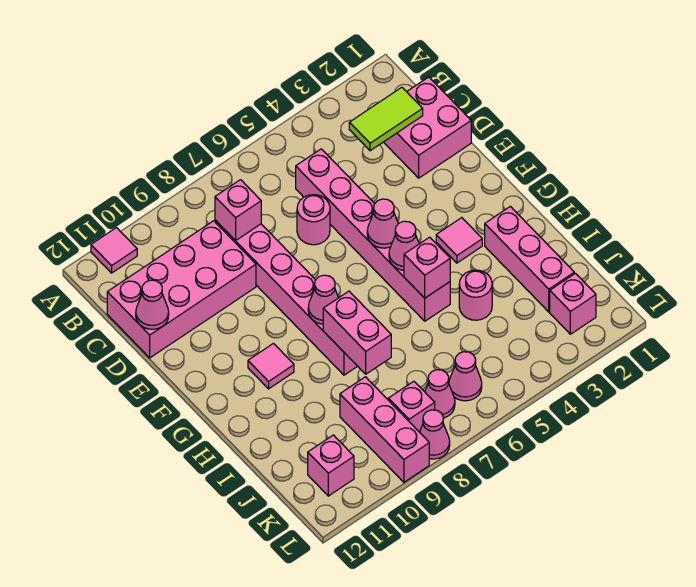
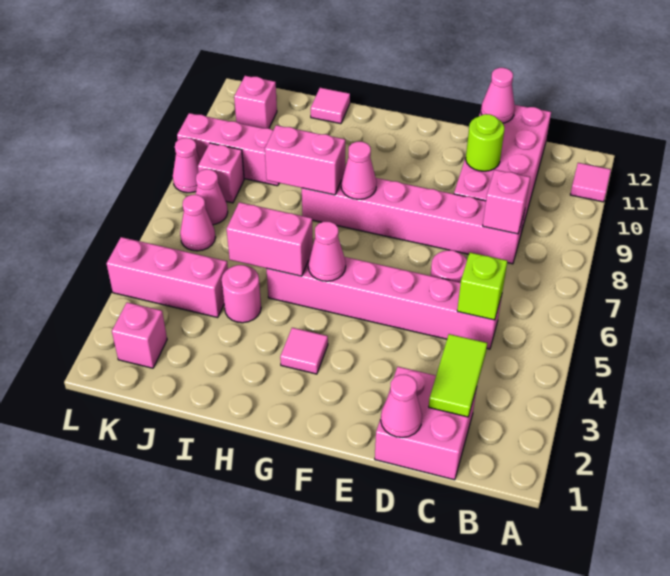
none -> lime 1x1 brick [457,253,507,320]
none -> lime 1x1 round brick [466,114,504,171]
pink 1x1 cone [367,199,398,248] -> pink 1x1 cone moved to [381,375,422,437]
pink 1x1 tile [248,343,294,389] -> pink 1x1 tile moved to [311,88,350,124]
pink 1x3 brick [485,206,574,312] -> pink 1x3 brick moved to [107,237,228,318]
pink 1x1 brick [404,237,450,298] -> pink 1x2 brick [227,202,313,276]

